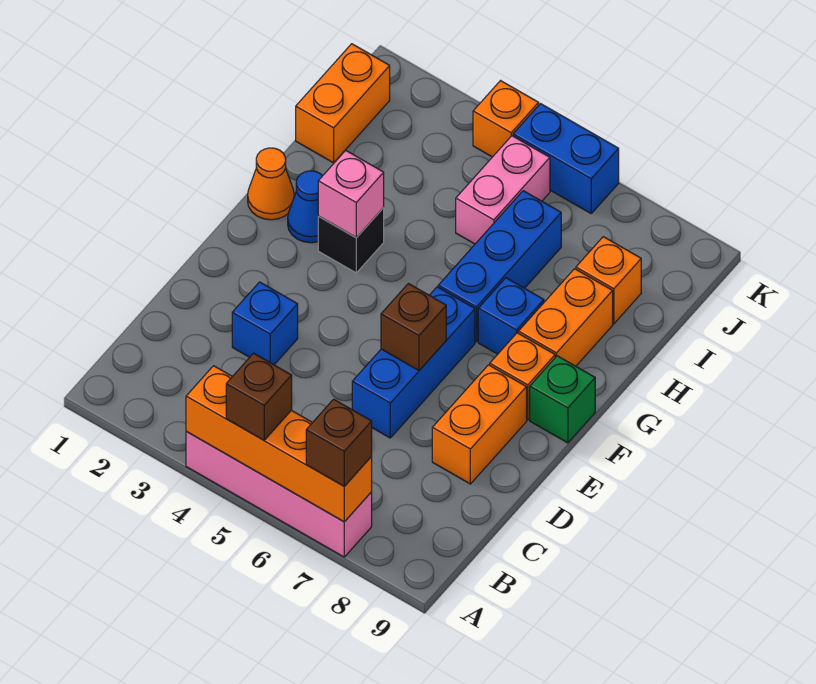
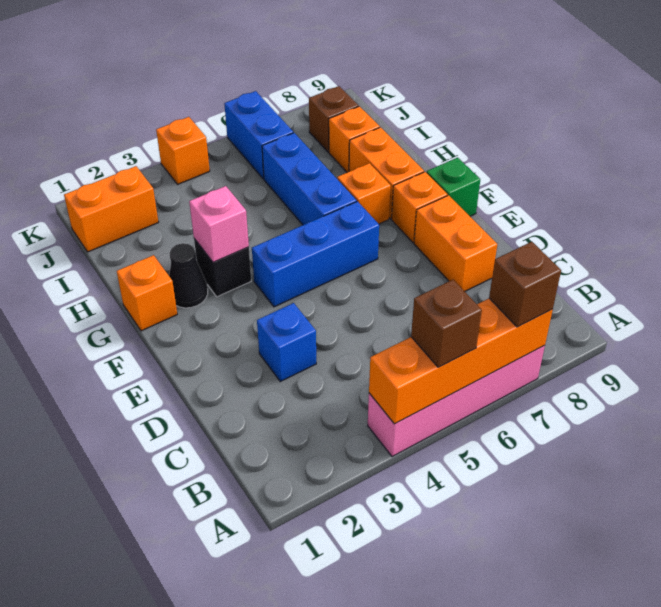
blue 1x3 brick [352,287,475,438] -> blue 1x3 brick turned to [252,201,379,307]
brown 1x1 brick [381,284,446,370] -> brown 1x1 brick moved to [309,86,359,152]
orange 1x1 cone [248,148,294,220] -> orange 1x1 brick [117,255,177,331]
blue 1x1 cone [288,171,323,243] -> black 1x1 cone [169,243,208,308]
blue 1x1 brick [478,278,544,354] -> orange 1x1 brick [337,163,391,224]
orange 1x2 brick [296,44,390,163] -> orange 1x2 brick turned to [64,166,158,252]
pink 1x2 brick [456,136,550,244] -> none
blue 1x2 brick [513,104,619,213] -> blue 1x2 brick turned to [224,91,293,179]

